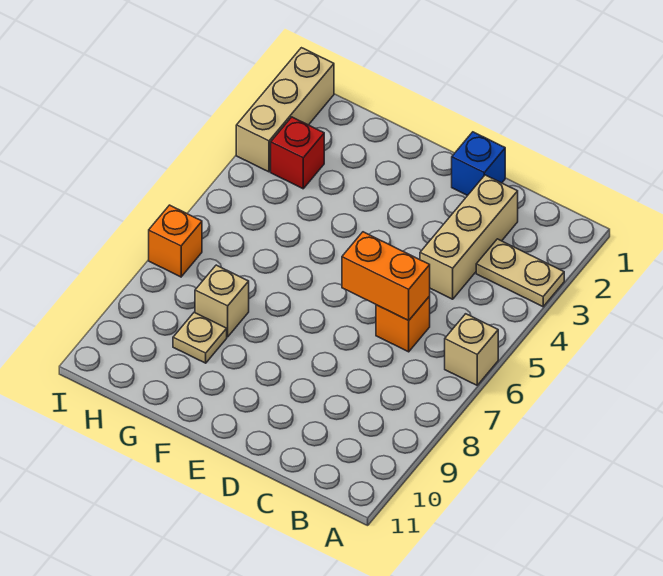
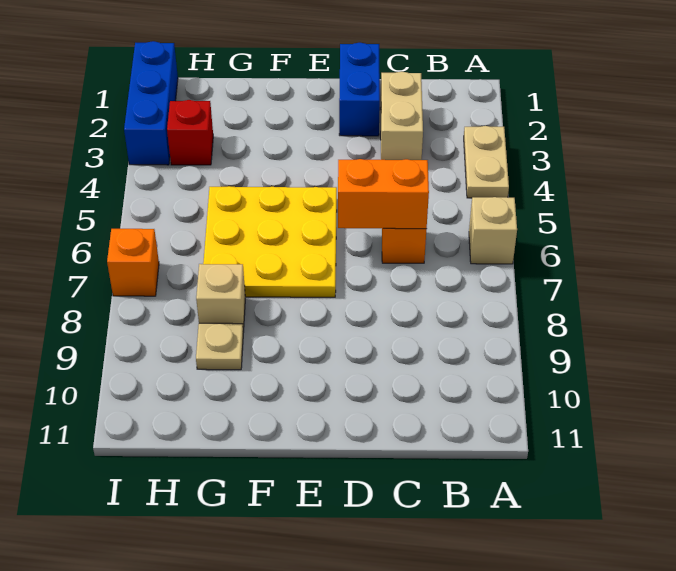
tan 1x2 plate [476,239,564,307] -> tan 1x2 plate turned to [464,126,509,198]
tan 1x3 brick [420,175,518,299] -> tan 1x2 brick [380,71,423,160]
blue 1x1 brick [452,132,505,195] -> blue 1x2 brick [339,43,380,136]
none -> yellow 3x3 plate [203,186,337,297]
tan 1x3 brick [236,48,334,172] -> blue 1x3 brick [124,41,178,165]

